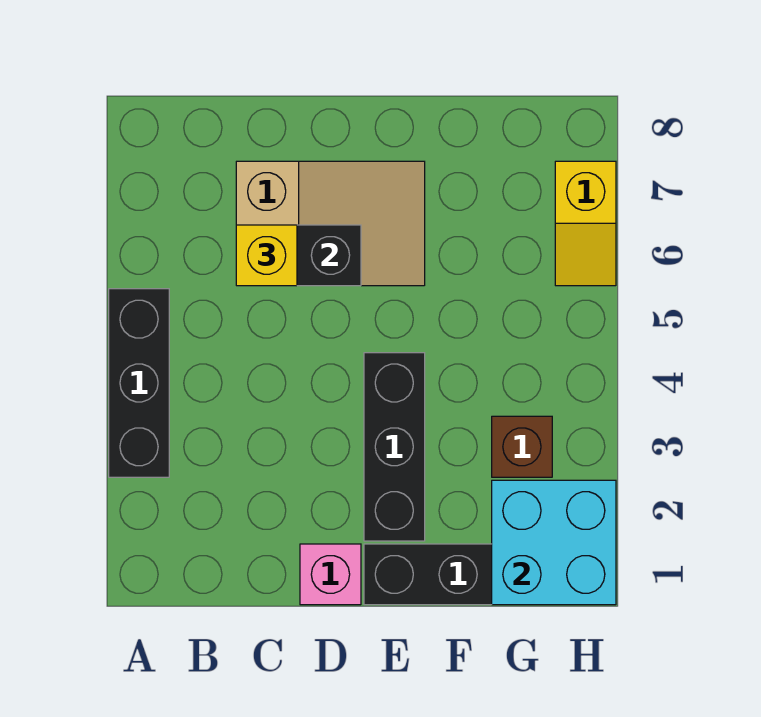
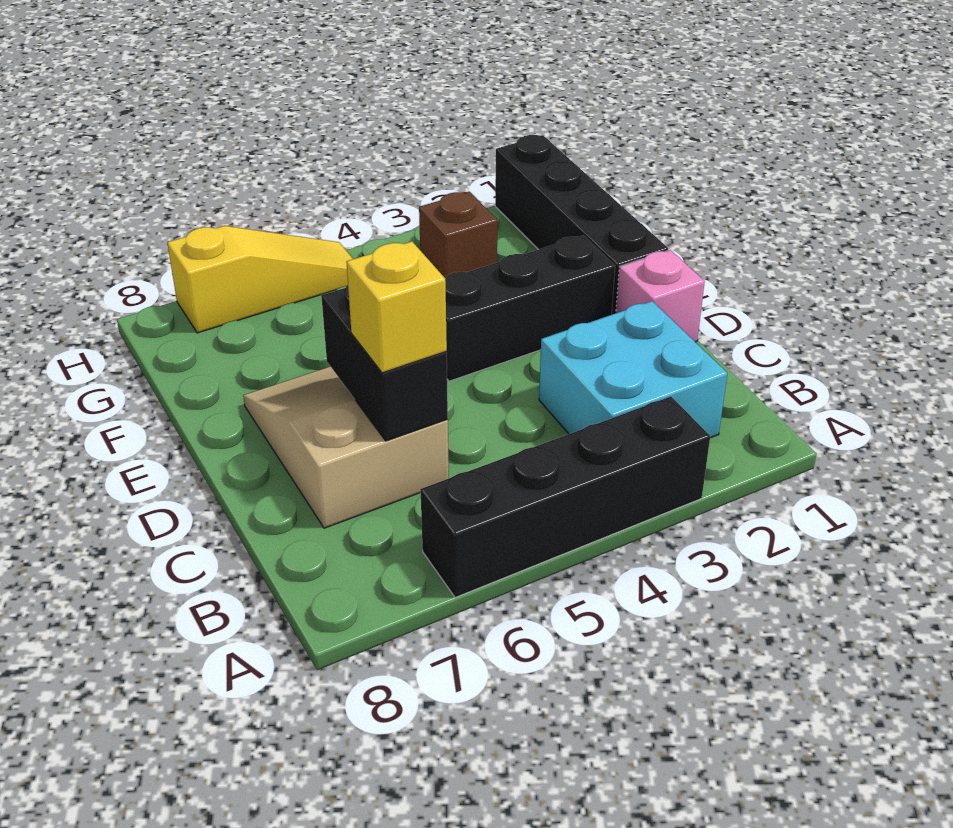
black 1x3 brick [109,289,169,477] -> black 1x4 brick [420,397,710,598]
cyan 2x2 brick [492,480,616,605] -> cyan 2x2 brick moved to [539,301,727,438]
yellow 1x2 slope [555,161,616,286] -> yellow 1x3 slope [167,226,353,333]

